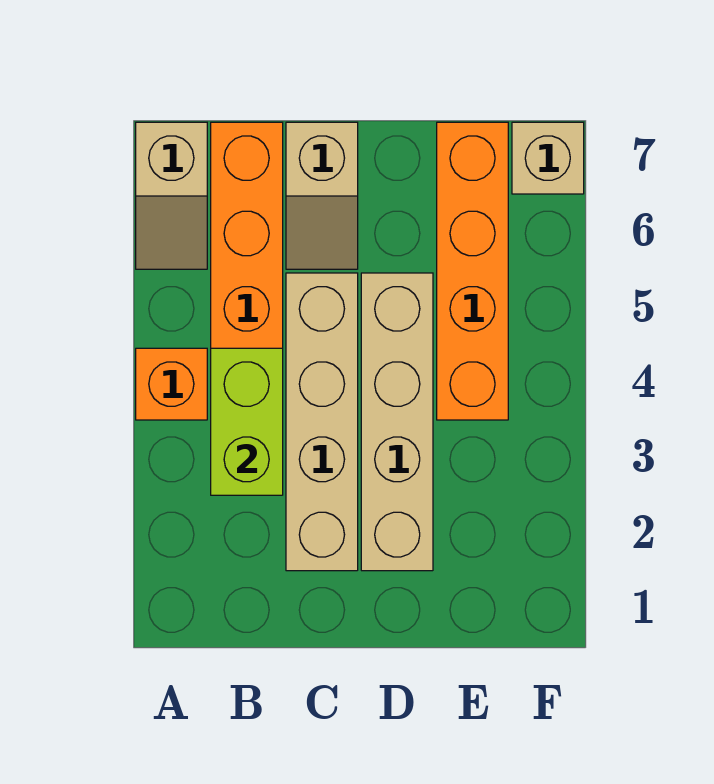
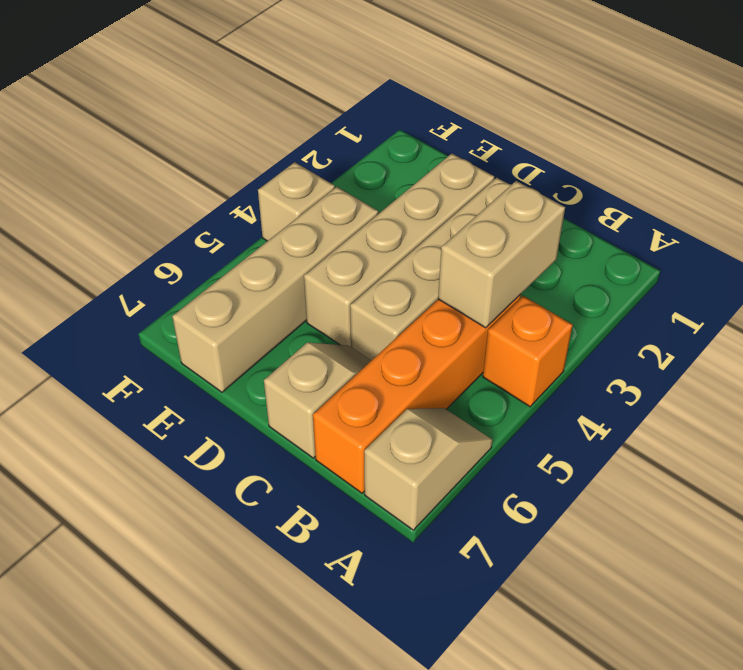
lime 1x2 brick [211,348,283,495] -> tan 1x2 brick [438,181,565,328]
orange 1x4 brick [437,122,508,420] -> tan 1x4 brick [172,187,378,392]
tan 1x1 brick [512,122,584,194] -> tan 1x1 brick moved to [258,162,335,241]

